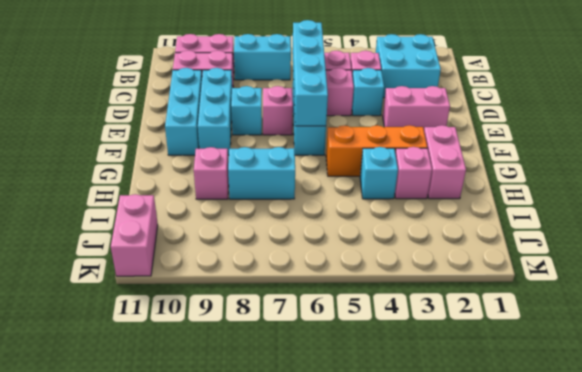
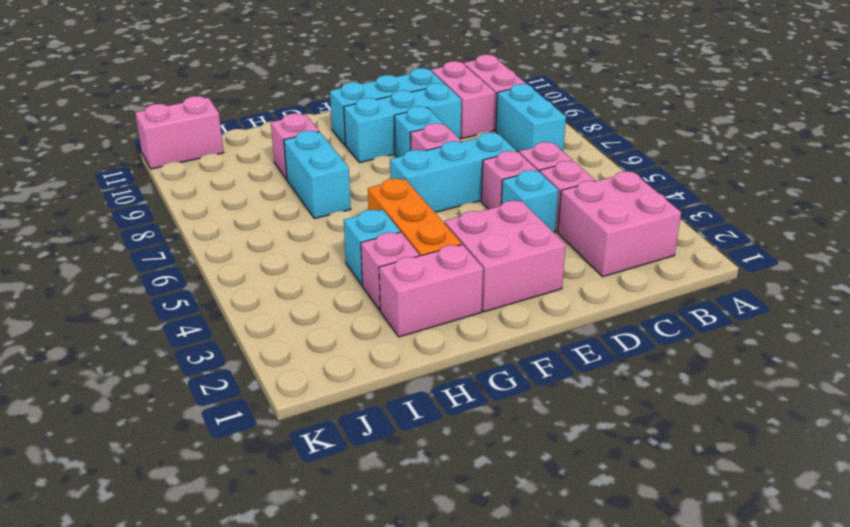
cyan 2x2 brick [376,34,441,98] -> pink 2x2 brick [558,171,681,277]
cyan 1x4 brick [292,20,328,126] -> none
pink 1x2 brick [383,86,450,129] -> pink 2x2 brick [444,201,566,312]

